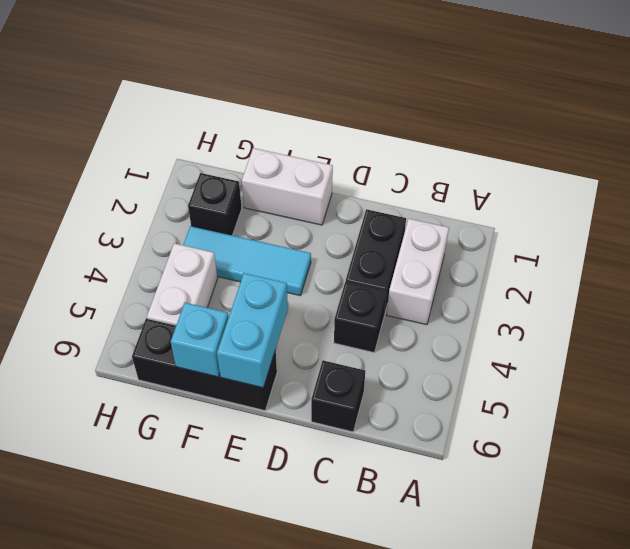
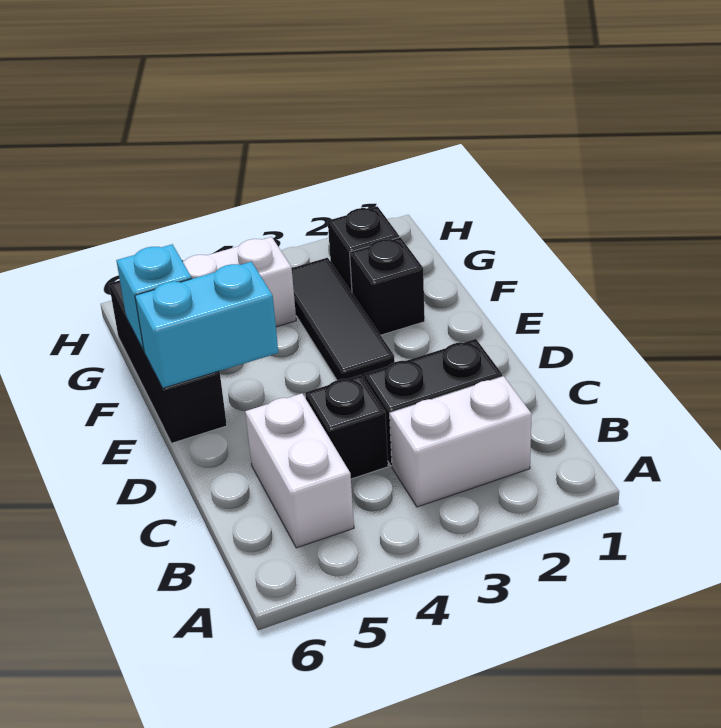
black 1x1 brick [311,360,365,432] -> black 1x1 brick moved to [350,237,425,335]
white 1x2 brick [242,148,333,225] -> white 1x2 brick moved to [245,393,354,548]
cyan 1x3 tile [183,226,311,296] -> black 1x3 tile [292,258,395,380]

